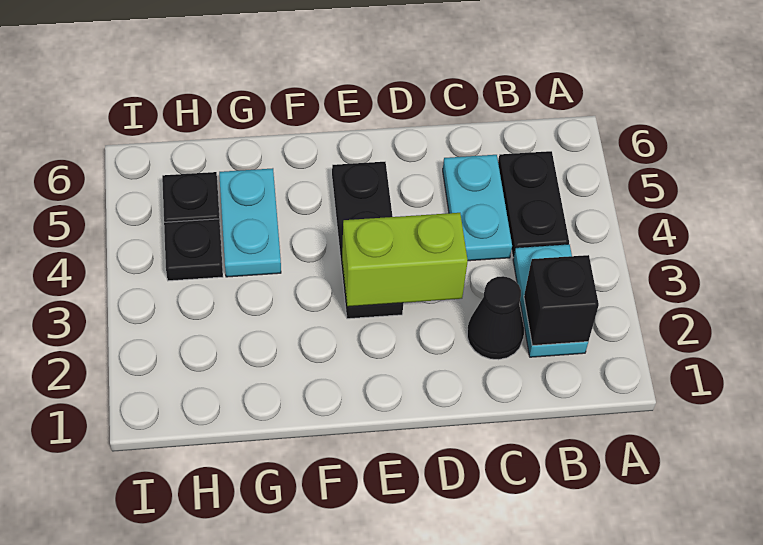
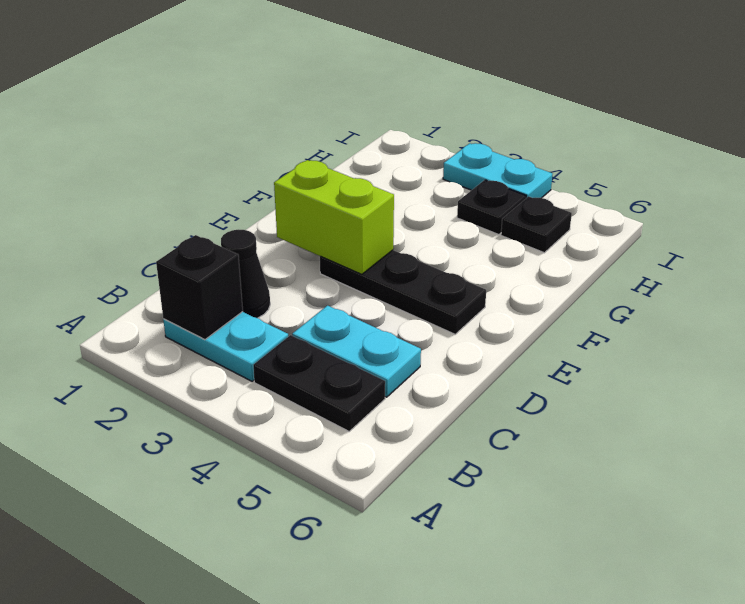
lime 1x2 brick [342,213,468,307] -> lime 1x2 brick turned to [274,160,394,274]
cyan 1x2 plate [219,168,281,277] -> cyan 1x2 plate moved to [443,143,552,198]

